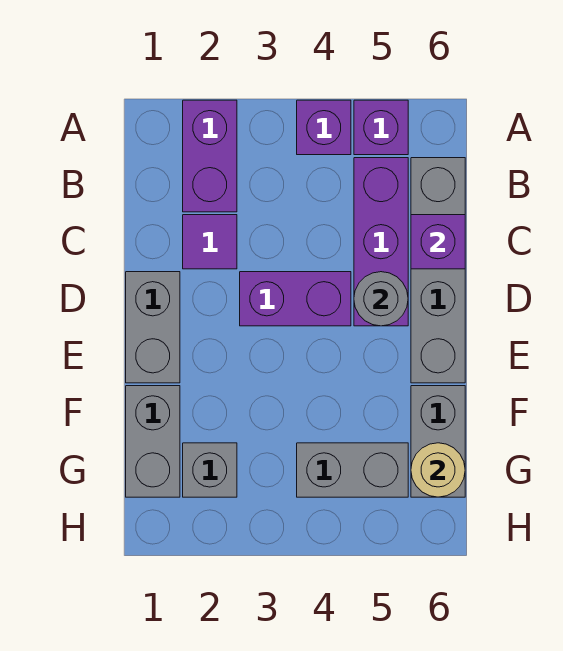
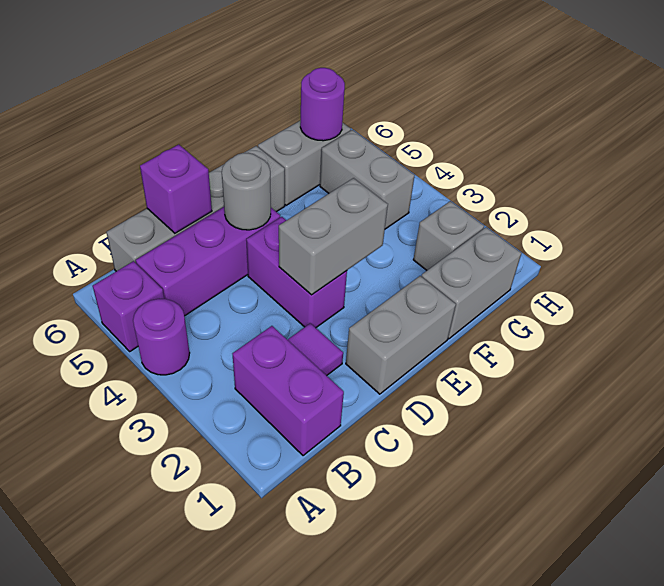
purple 1x2 brick [183,100,237,212] -> purple 1x2 brick turned to [233,326,344,456]
purple 1x1 brick [297,100,351,155] -> purple 1x1 round brick [133,299,190,375]
none -> grey 1x2 brick [279,178,388,295]
tan 1x1 round brick [411,443,465,497] -> purple 1x1 round brick [300,68,345,141]

